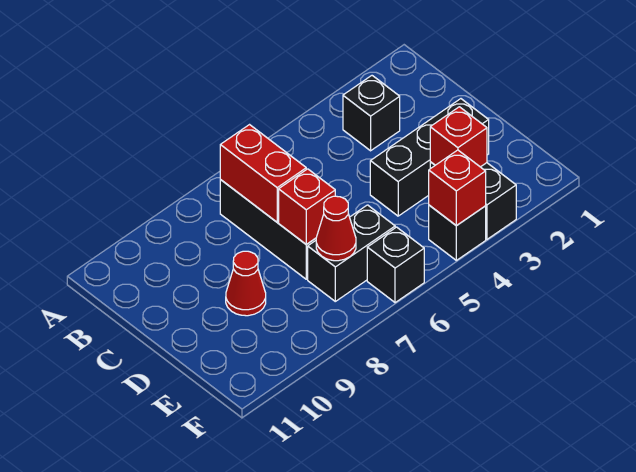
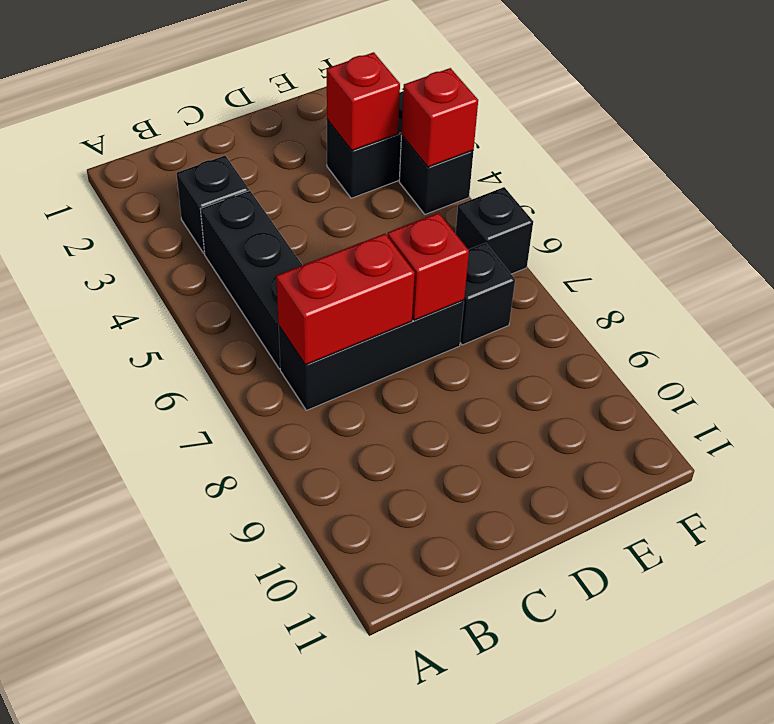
black 1x3 brick [370,99,489,216] -> black 1x3 brick moved to [200,191,302,369]
red 1x1 cone [226,251,266,316] -> none
black 1x2 brick [308,205,395,301] -> black 1x1 brick [460,243,515,345]
red 1x1 cone [316,196,356,261] -> none

